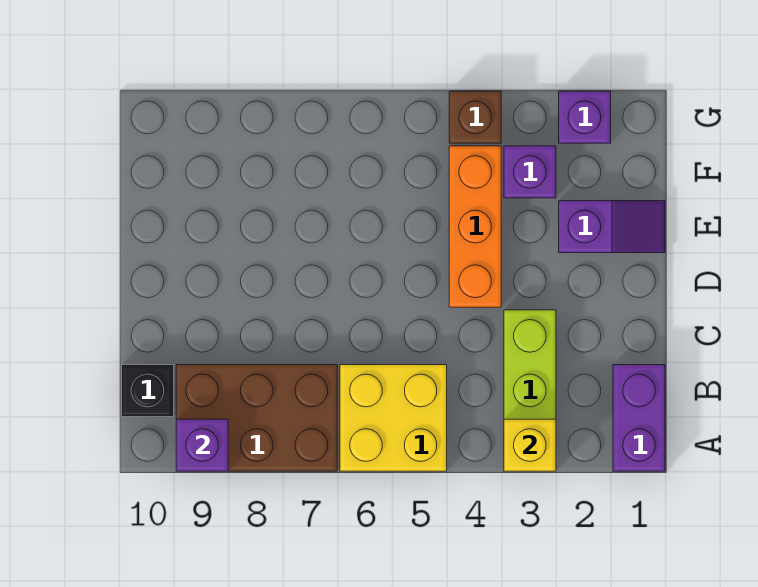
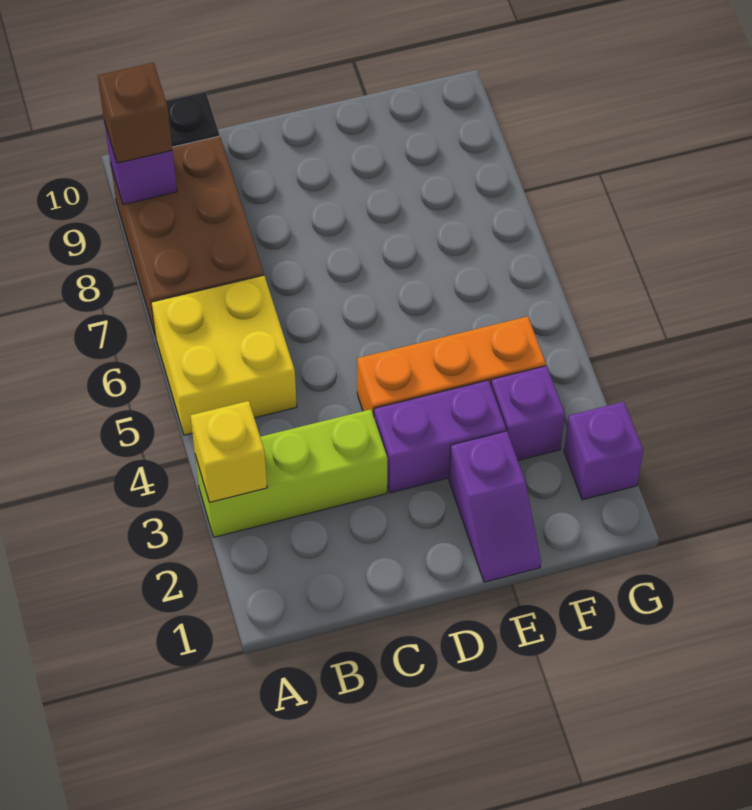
purple 1x2 brick [613,365,665,471] -> purple 1x2 brick moved to [374,380,506,493]
brown 1x1 brick [449,91,501,143] -> brown 1x1 brick moved to [98,63,172,163]

